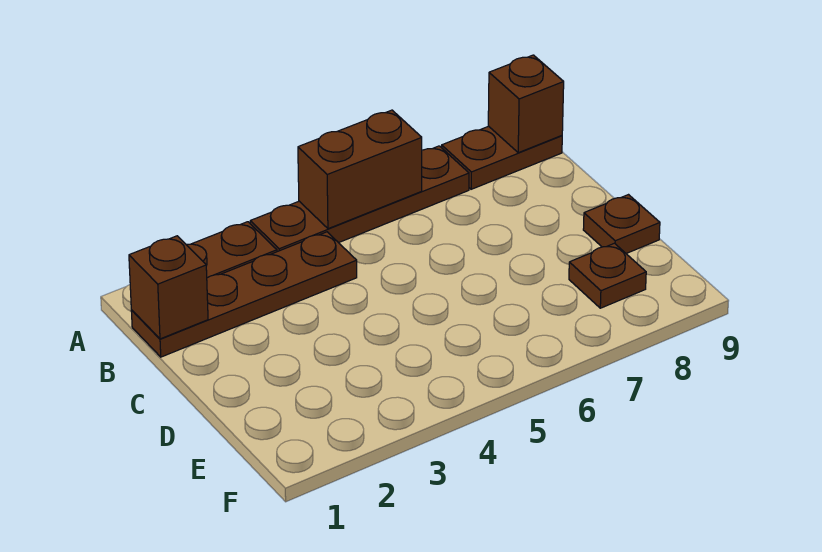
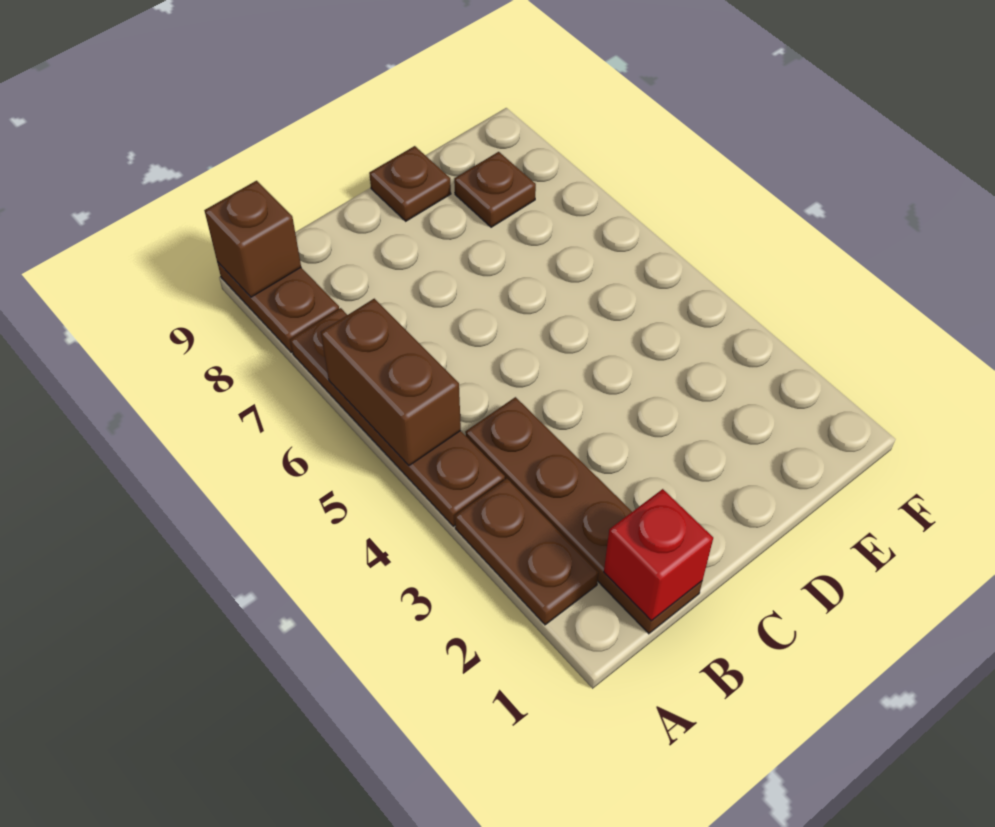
brown 1x1 brick [129,236,208,339] -> red 1x1 brick [604,489,713,621]

